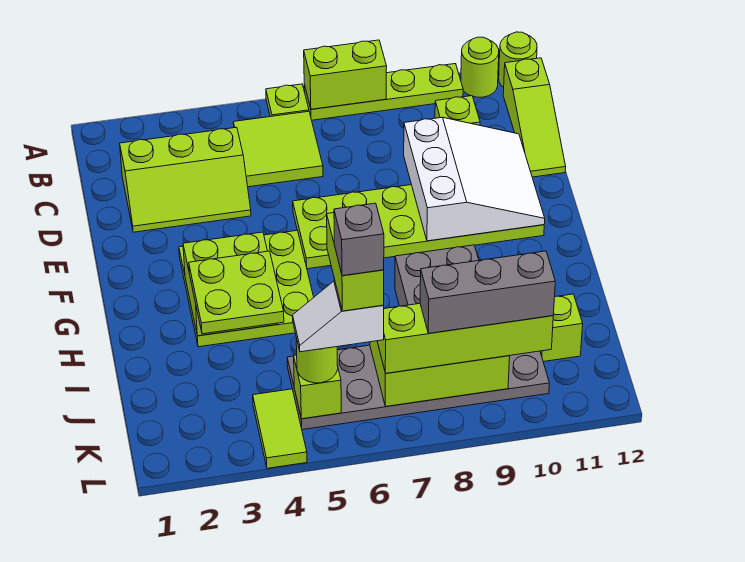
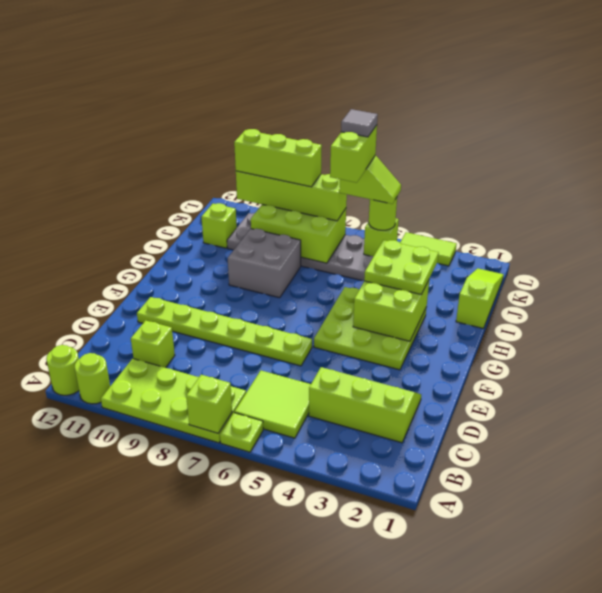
lime 1x4 plate [304,64,463,120] -> lime 2x4 plate [101,359,246,443]
lime 1x2 brick [304,40,387,109] -> lime 1x1 brick [186,375,232,433]
lime 1x3 slope [503,58,566,177] -> lime 1x3 slope moved to [456,268,504,328]
white 3x3 slope [404,117,545,241] -> none
lime 2x6 plate [293,185,544,269] -> lime 1x6 plate [137,297,312,366]
lime 1x2 tile [253,389,307,468] -> lime 1x2 tile turned to [400,232,457,266]
white 1x2 slope [293,281,384,352] -> lime 1x2 slope [339,155,401,204]
grey 1x1 brick [334,203,384,276] -> grey 1x1 tile [341,109,378,137]
grey 1x3 brick [420,251,555,333] -> lime 1x3 brick [234,129,322,187]

